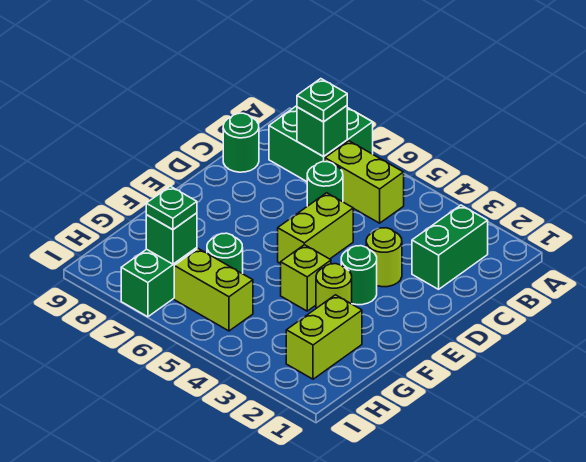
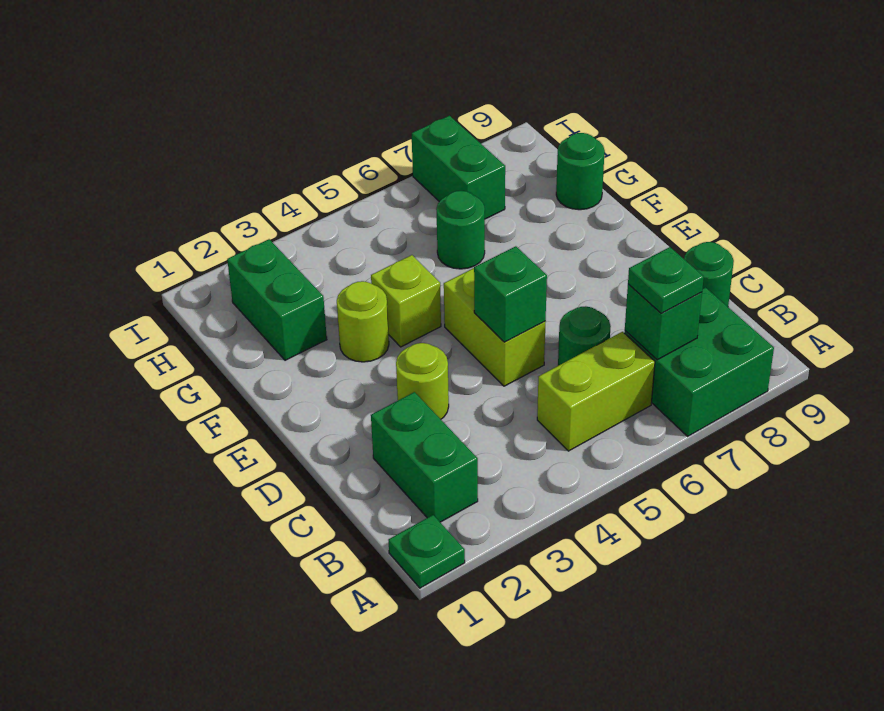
green 1x1 round brick [341,246,377,305] -> green 1x1 round brick moved to [556,133,605,210]
lime 1x2 brick [286,295,362,379] -> green 1x2 brick [227,239,327,360]
lime 1x2 brick [174,249,253,331] -> none
green 1x1 brick [146,213,197,264] -> green 1x1 brick moved to [474,246,547,342]
green 1x1 plate [146,186,197,230] -> green 1x1 plate moved to [388,515,465,588]

